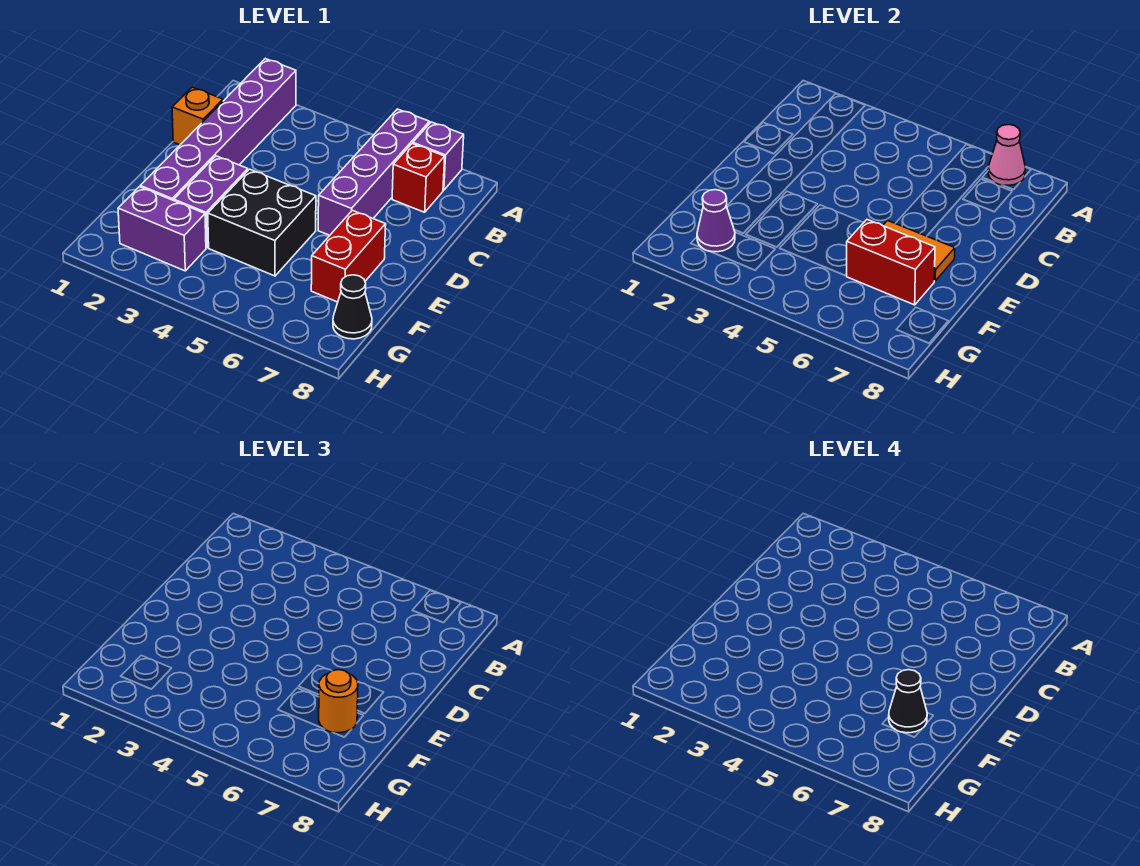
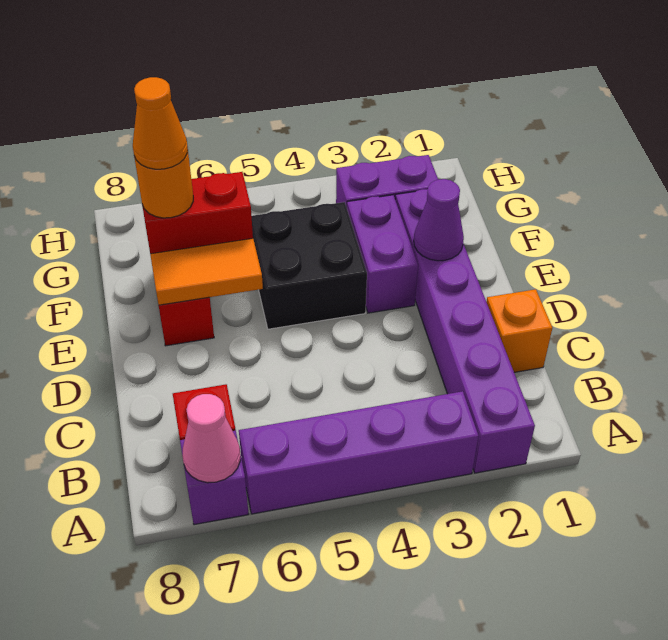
purple 1x4 brick [318,109,429,235] -> purple 1x4 brick turned to [239,391,478,514]
black 1x1 cone [889,670,927,733] -> orange 1x1 cone [133,77,188,169]
purple 1x1 cone [697,190,735,252] -> purple 1x1 cone moved to [414,179,464,261]
black 1x1 cone [333,275,372,339] -> none

